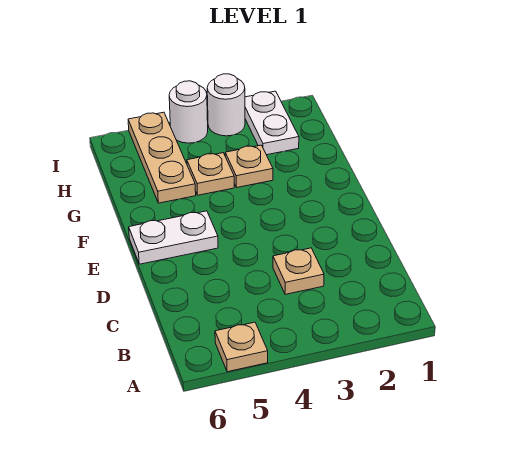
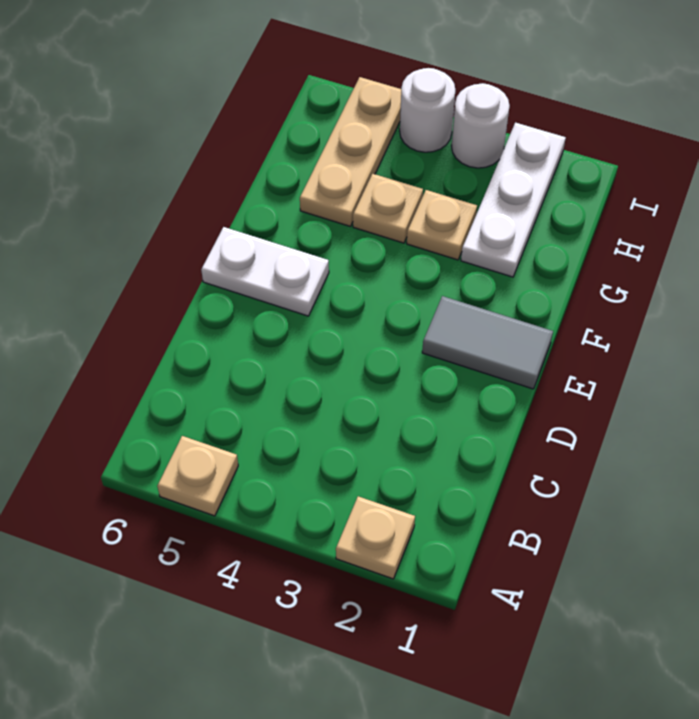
tan 1x1 plate [273,248,324,294] -> tan 1x1 plate moved to [336,496,415,579]
none -> grey 1x2 tile [422,296,553,389]
white 1x2 plate [245,91,299,155] -> white 1x3 plate [461,123,566,277]

